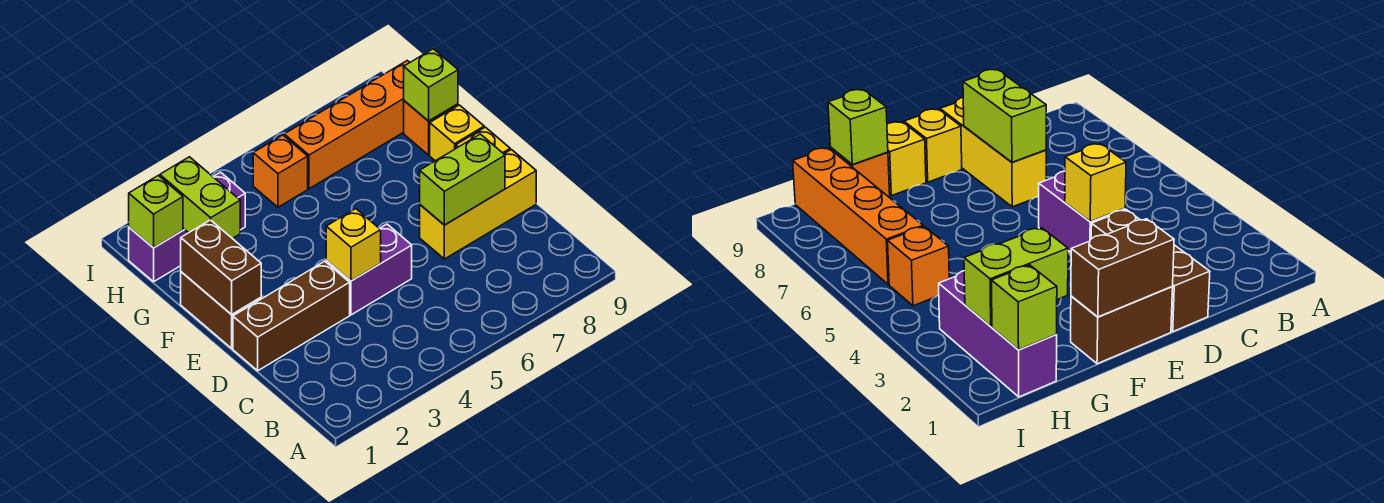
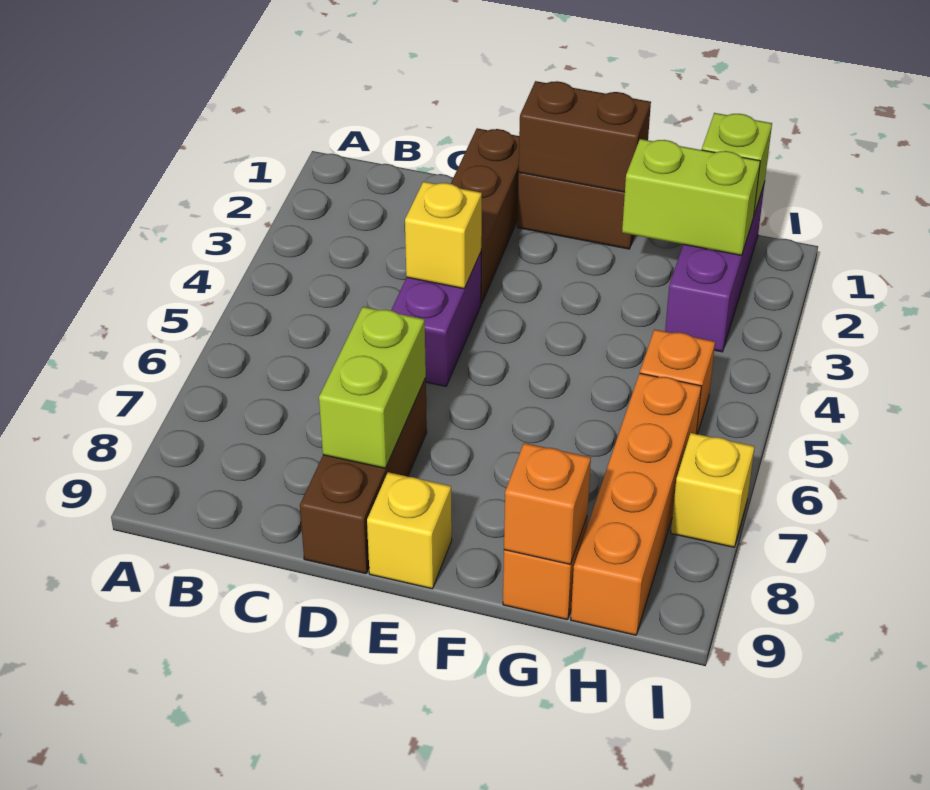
yellow 1x3 brick [420,150,536,259] -> brown 1x3 brick [300,378,427,574]
yellow 1x1 brick [430,105,484,161] -> yellow 1x1 brick moved to [671,433,755,547]
lime 1x1 brick [404,49,458,121] -> orange 1x1 brick [504,443,591,564]

